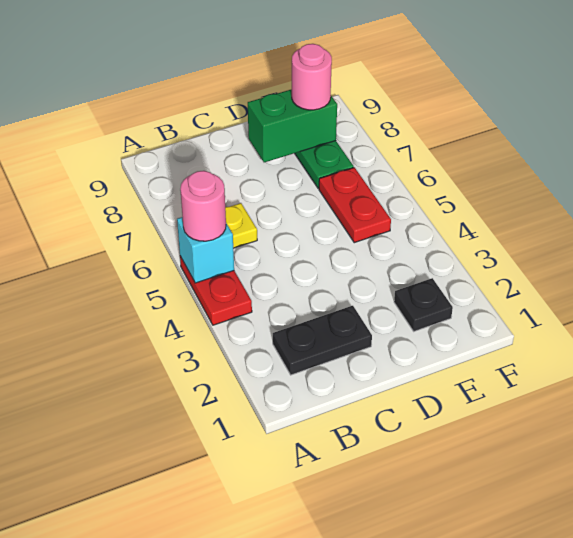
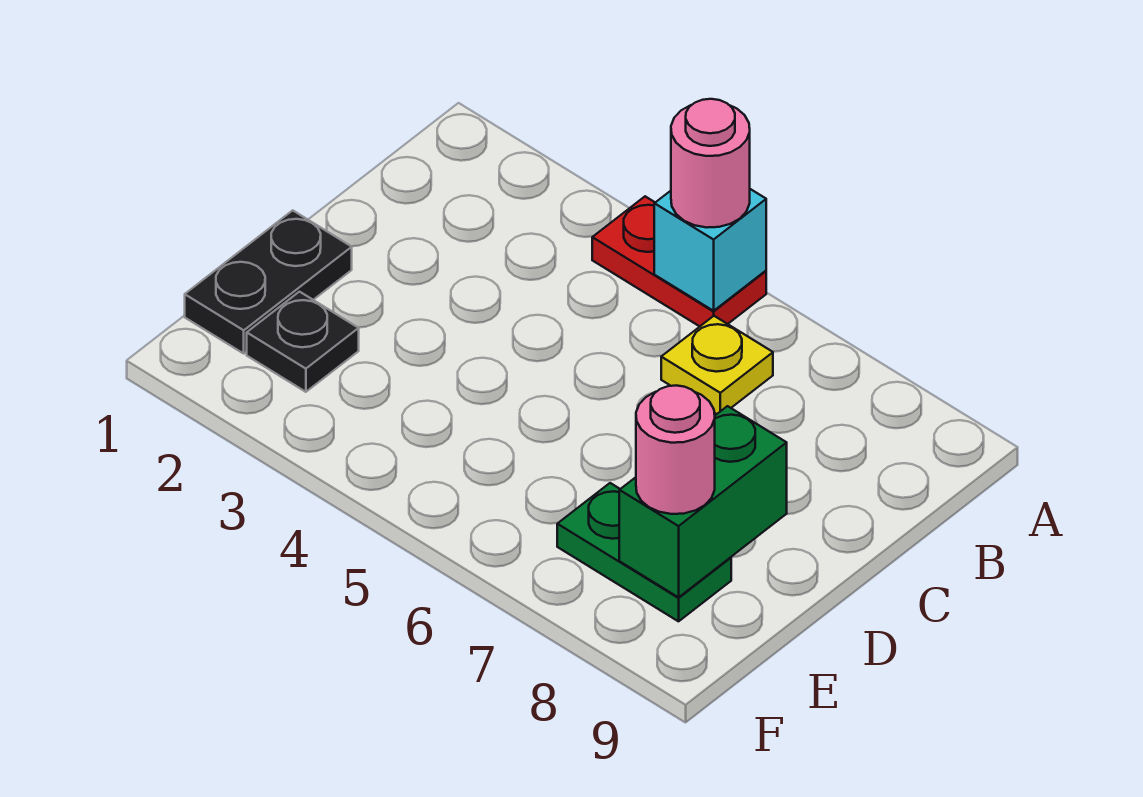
black 1x2 plate [273,306,372,375] -> black 1x2 plate moved to [185,210,352,353]
red 1x2 plate [319,167,391,243] -> none

